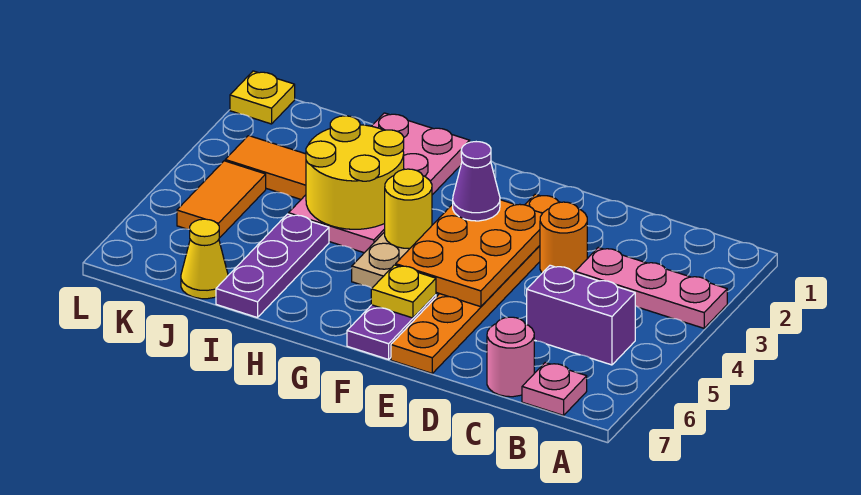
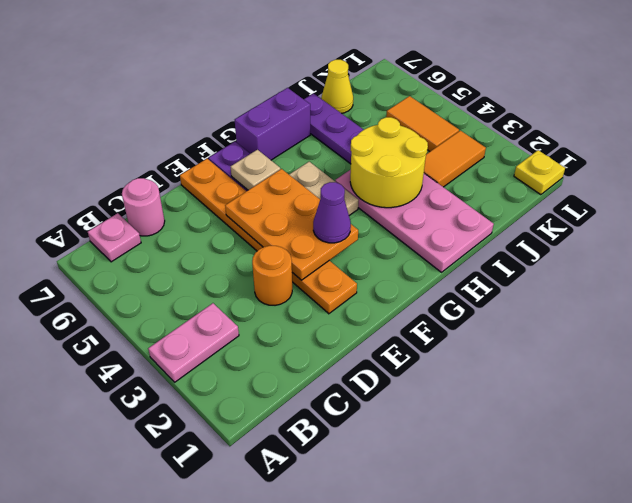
pink 1x3 plate [575,247,727,328] -> pink 1x2 plate [148,303,239,382]
purple 1x2 brick [527,265,635,365] -> purple 1x2 brick moved to [235,88,310,160]
yellow 1x1 plate [371,265,436,318] -> tan 1x1 plate [231,150,280,190]
yellow 1x1 round brick [385,169,432,248] -> none

